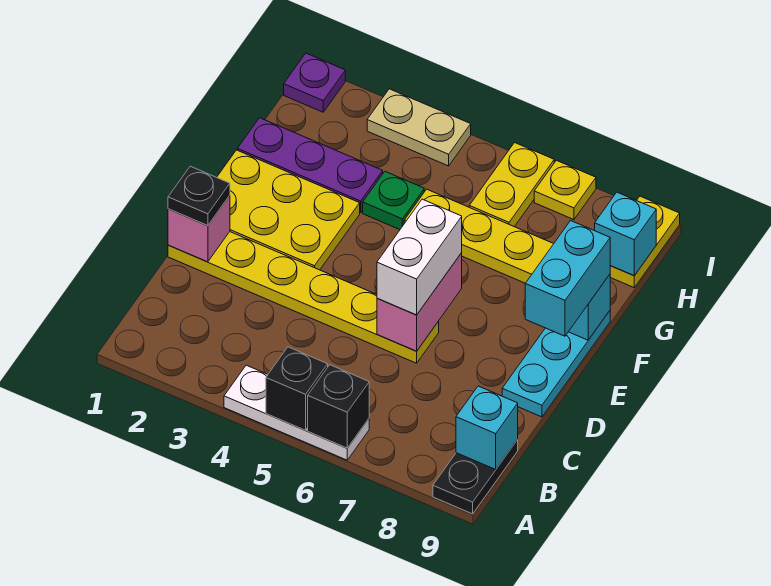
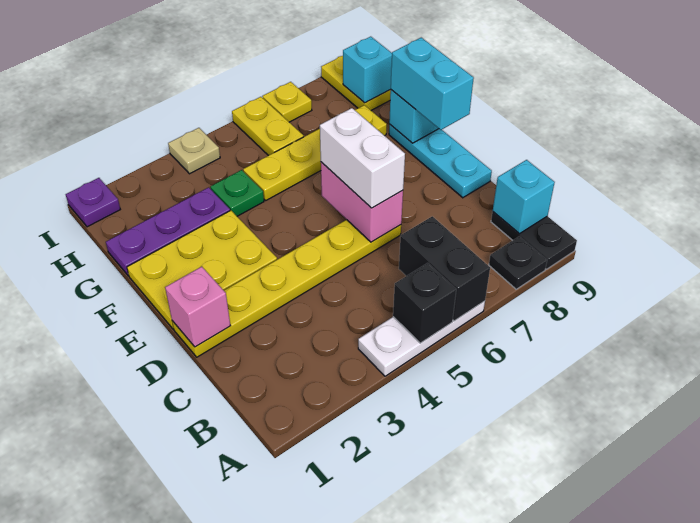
black 1x1 brick [308,365,369,448] -> black 1x2 brick [399,216,490,321]
black 1x1 plate [168,166,230,226] -> black 1x1 plate moved to [489,236,547,289]
tan 1x2 plate [367,89,471,166] -> tan 1x1 plate [168,128,220,174]

